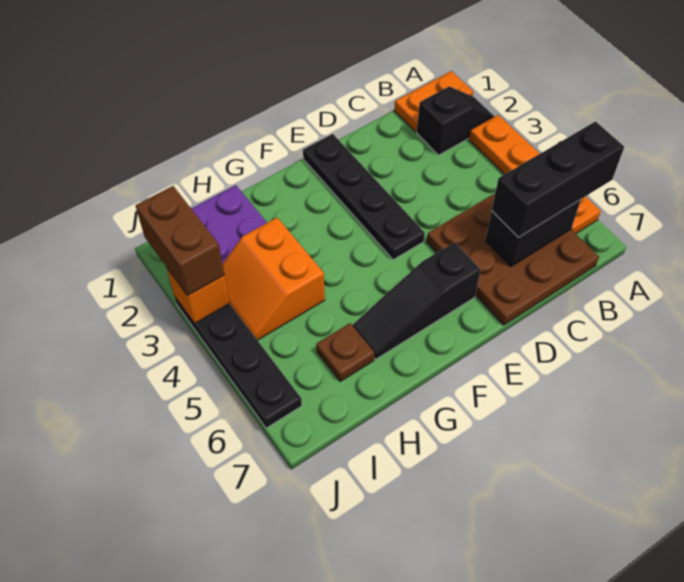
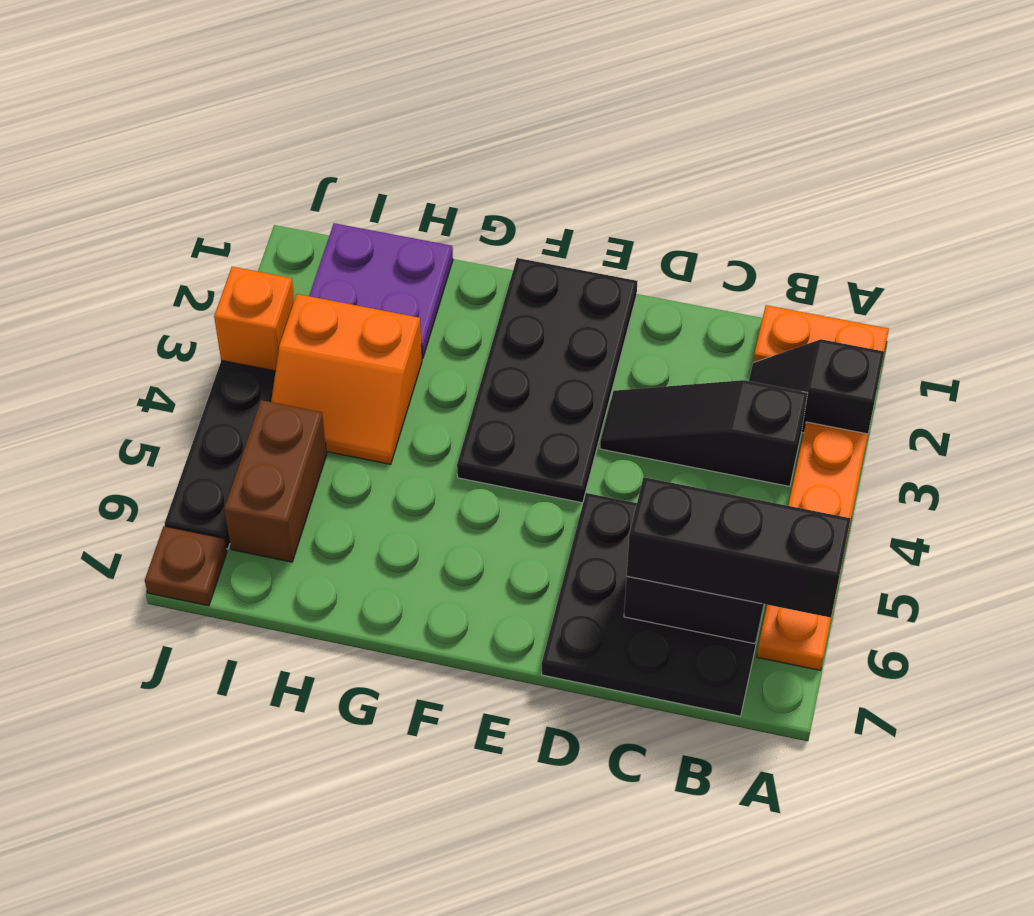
black 1x2 slope [417,87,495,155] -> black 1x2 slope turned to [749,339,884,434]
brown 3x3 plate [427,194,599,325] -> black 3x3 plate [542,493,765,716]
black 1x4 plate [303,134,425,260] -> black 2x4 plate [457,258,637,503]
black 1x3 slope [352,242,481,359] -> black 1x3 slope moved to [600,380,807,486]
orange 2x2 slope [223,218,325,340] -> orange 2x2 slope turned to [271,294,422,464]
brown 1x1 plate [316,323,374,381] -> brown 1x1 plate moved to [145,526,227,606]
brown 1x2 brick [136,186,224,295] -> brown 1x2 brick moved to [224,400,327,562]

